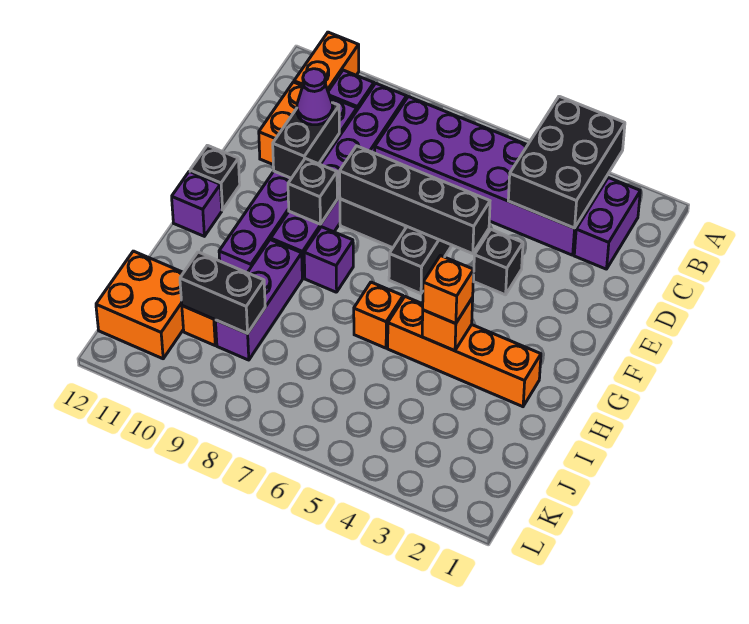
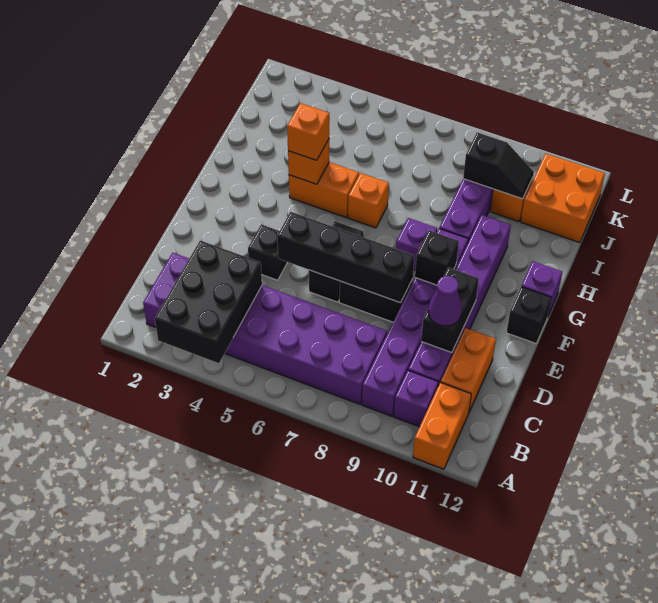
orange 1x4 brick [388,297,541,407] -> orange 1x2 brick [289,162,359,218]
black 1x2 brick [180,252,265,334] -> black 1x2 slope [463,132,534,199]

